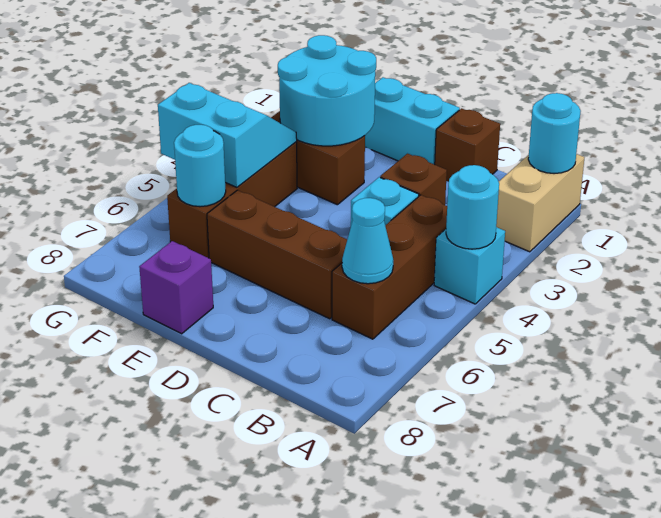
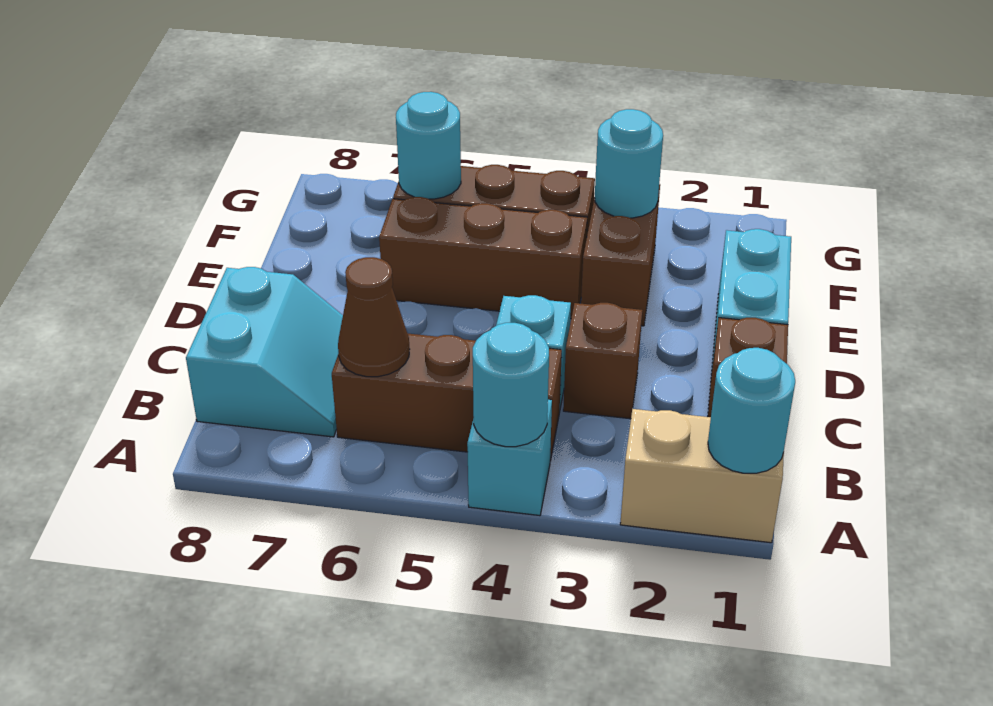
cyan 1x1 cone [342,198,393,284] -> brown 1x1 cone [338,257,410,377]
brown 1x3 brick [207,190,347,319] -> brown 1x3 brick turned to [379,197,587,319]
cyan 2x2 round brick [278,35,376,146] -> cyan 1x1 round brick [595,109,663,218]
purple 1x1 brick [139,241,213,334] -> none
cyan 2x2 slope [158,83,297,187] -> cyan 2x2 slope moved to [186,267,343,437]

